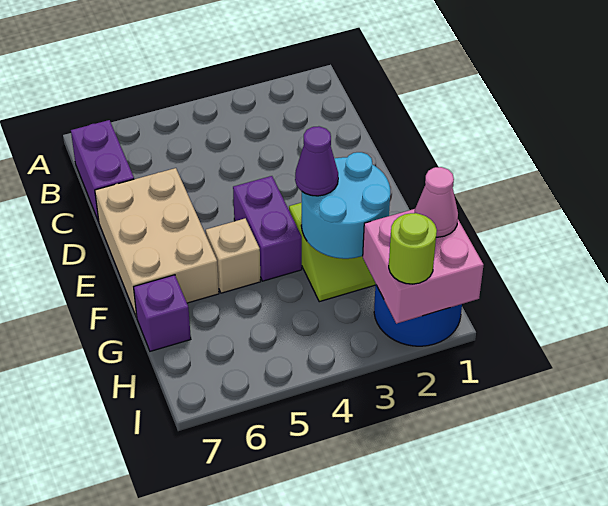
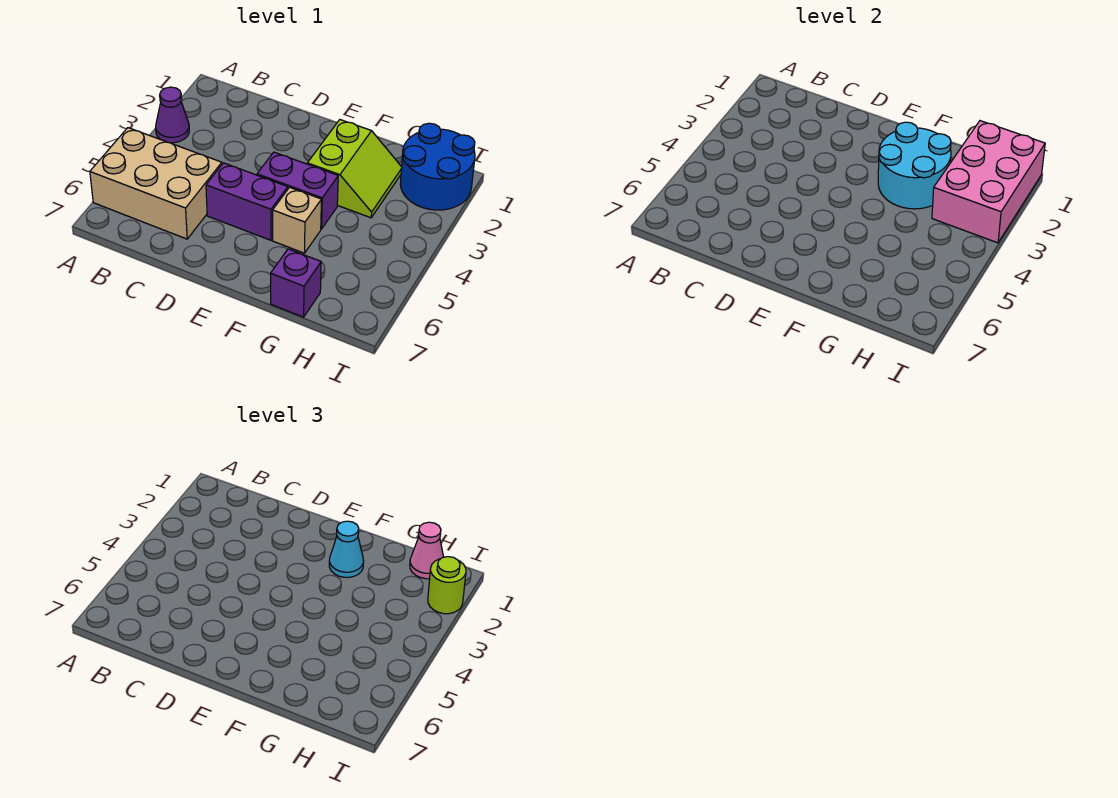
purple 1x2 brick [71,120,134,222] -> purple 1x2 brick moved to [206,163,288,240]
tan 2x3 brick [95,168,219,317] -> tan 2x3 brick moved to [90,128,222,239]
none -> cyan 1x1 cone [329,521,364,577]
purple 1x1 cone [295,126,338,196] -> purple 1x1 cone moved to [156,87,189,143]
pink 2x2 brick [363,209,483,324] -> pink 2x3 brick [932,121,1045,243]

